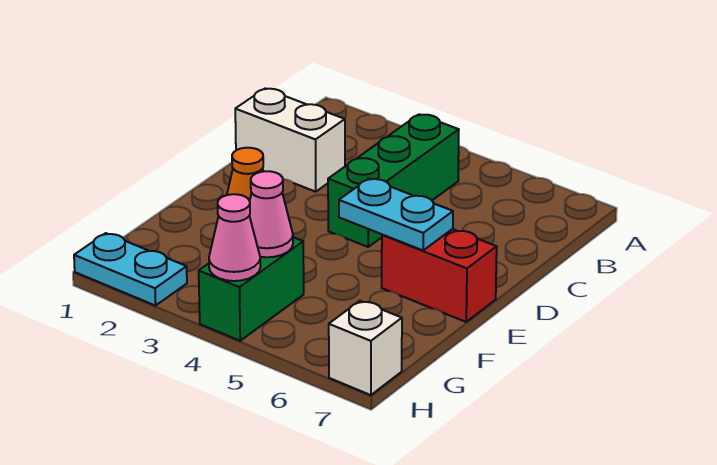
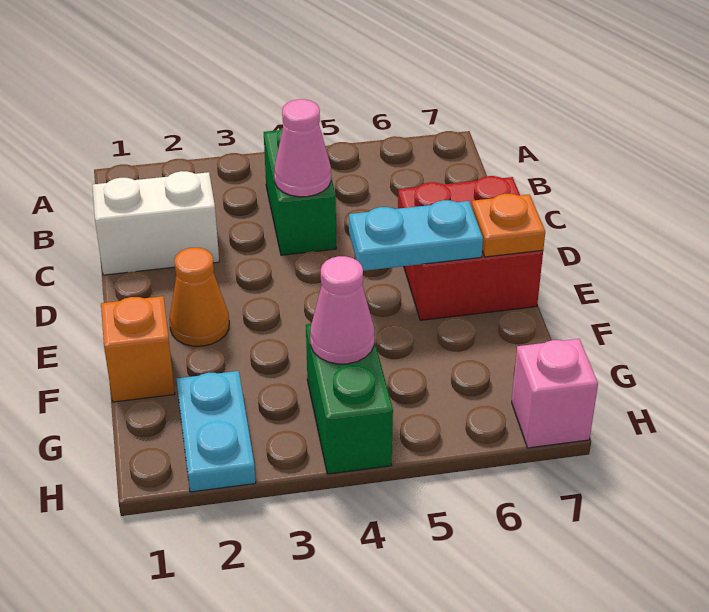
green 1x3 brick [328,114,459,247] -> green 1x2 brick [264,128,336,255]
red 1x2 brick [382,229,497,322] -> red 2x2 brick [398,176,543,320]
none -> orange 1x1 plate [472,194,545,257]
none -> orange 1x1 brick [101,296,175,402]
cyan 1x2 plate [74,233,187,306] -> cyan 1x2 plate turned to [177,371,256,492]
pink 1x1 cone [209,194,261,281] -> pink 1x1 cone moved to [274,99,331,197]
white 1x1 brick [329,301,402,395] -> pink 1x1 brick [512,339,598,448]

